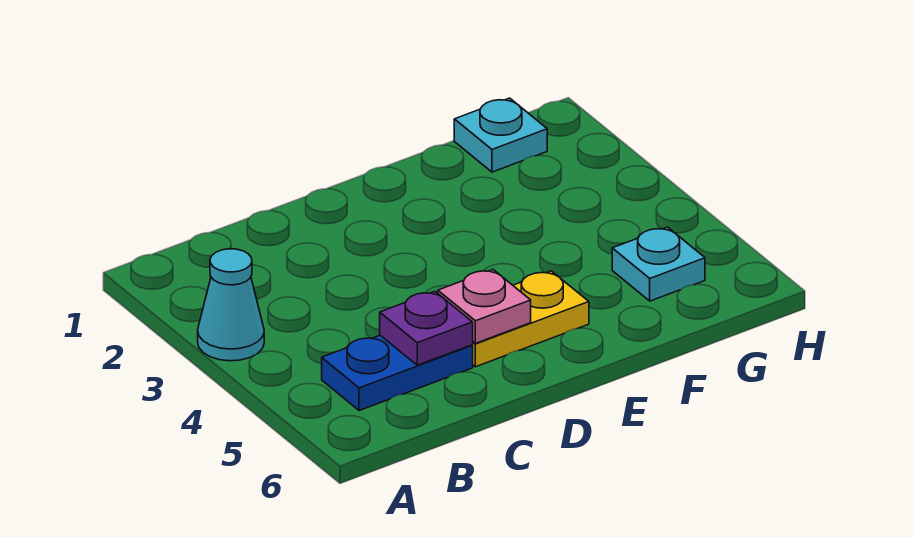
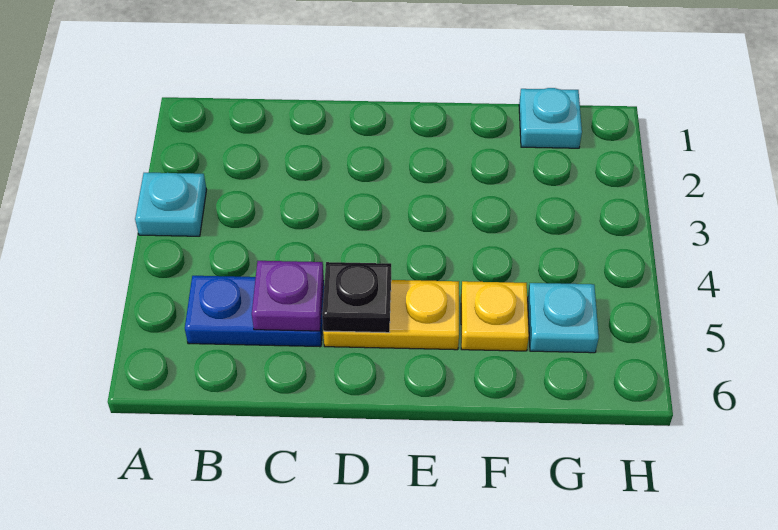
cyan 1x1 cone [198,249,264,361] -> cyan 1x1 plate [135,173,207,236]
pink 1x1 plate [438,270,531,343] -> black 1x1 plate [322,262,391,333]
none -> yellow 1x1 plate [461,281,529,351]

